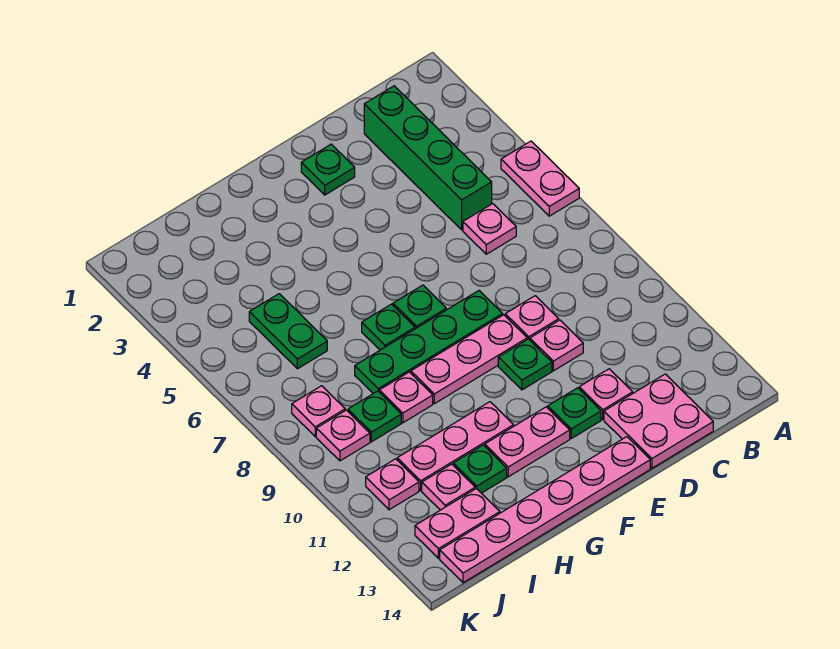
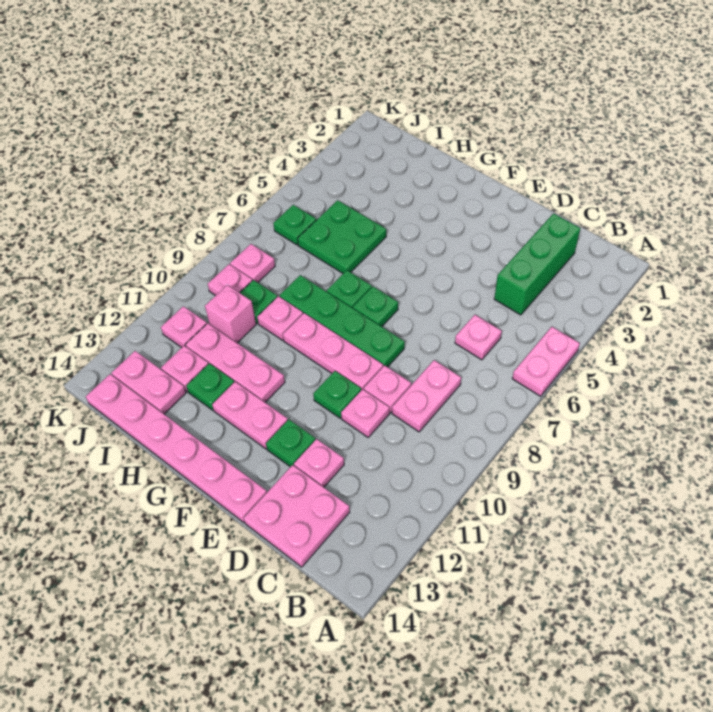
green 1x4 brick [364,86,492,230] -> green 1x3 brick [494,214,580,315]
none -> pink 1x2 plate [392,360,461,432]
green 1x1 plate [301,144,355,195] -> green 1x1 plate moved to [273,205,316,245]
green 1x2 plate [249,294,327,369] -> green 2x2 plate [298,200,386,273]
none -> pink 1x1 brick [205,285,256,343]

